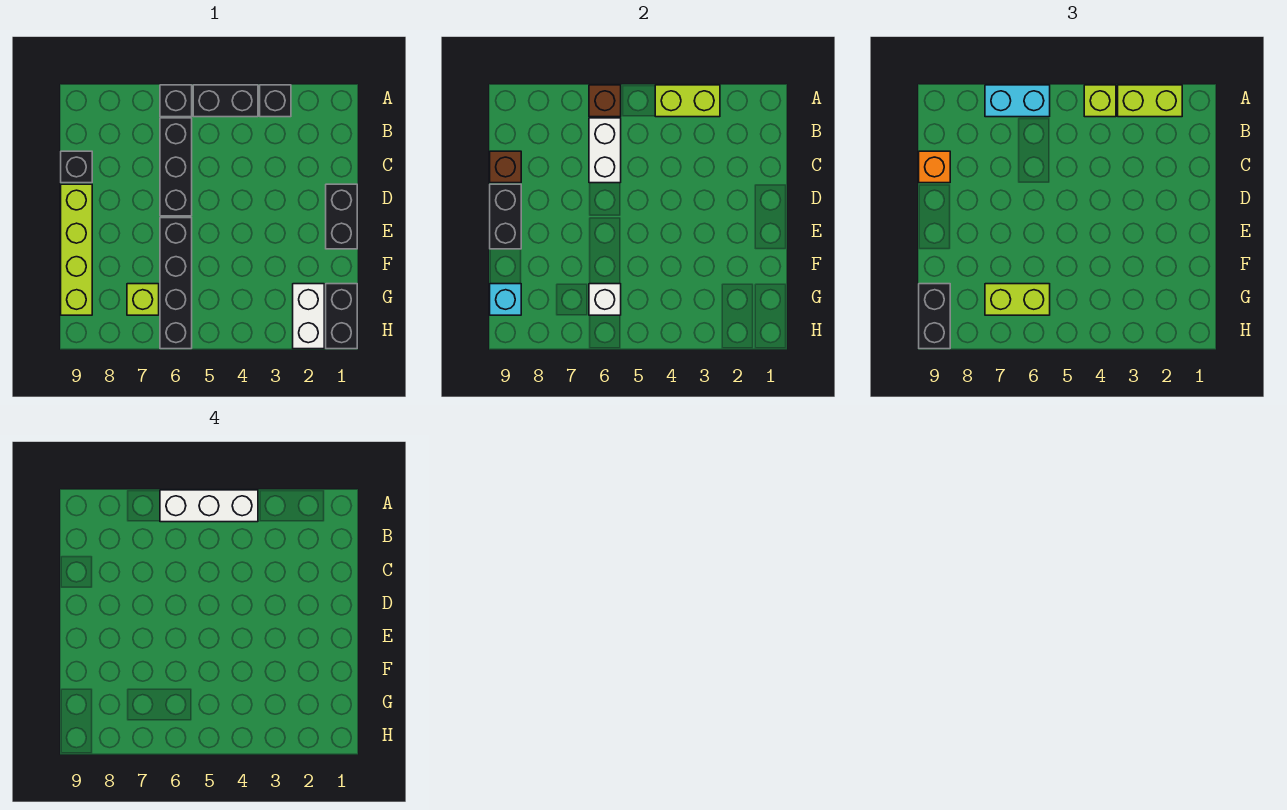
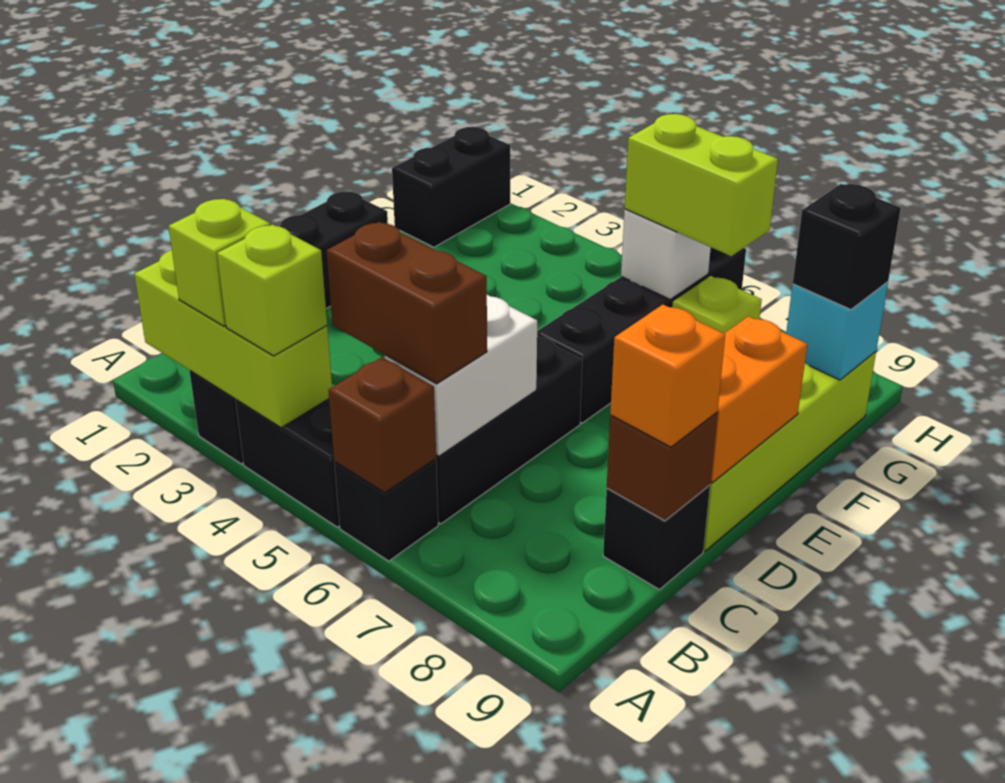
lime 1x2 brick [1118,85,1182,117] -> lime 1x1 brick [169,199,270,326]
lime 1x2 brick [655,85,720,117] -> lime 1x3 brick [134,250,332,428]
white 1x3 brick [160,490,258,522] -> none
cyan 1x2 brick [985,85,1050,117] -> none
none -> brown 1x2 brick [327,222,487,384]
black 1x2 brick [490,184,521,249] -> orange 1x2 brick [711,316,807,483]
white 1x2 brick [293,284,324,349] -> none
black 1x2 brick [919,284,950,349] -> black 1x1 brick [793,184,901,310]

